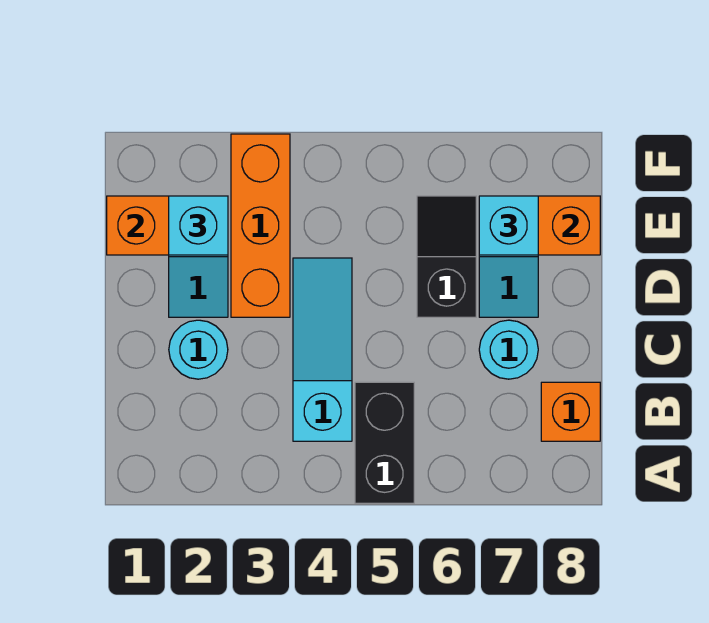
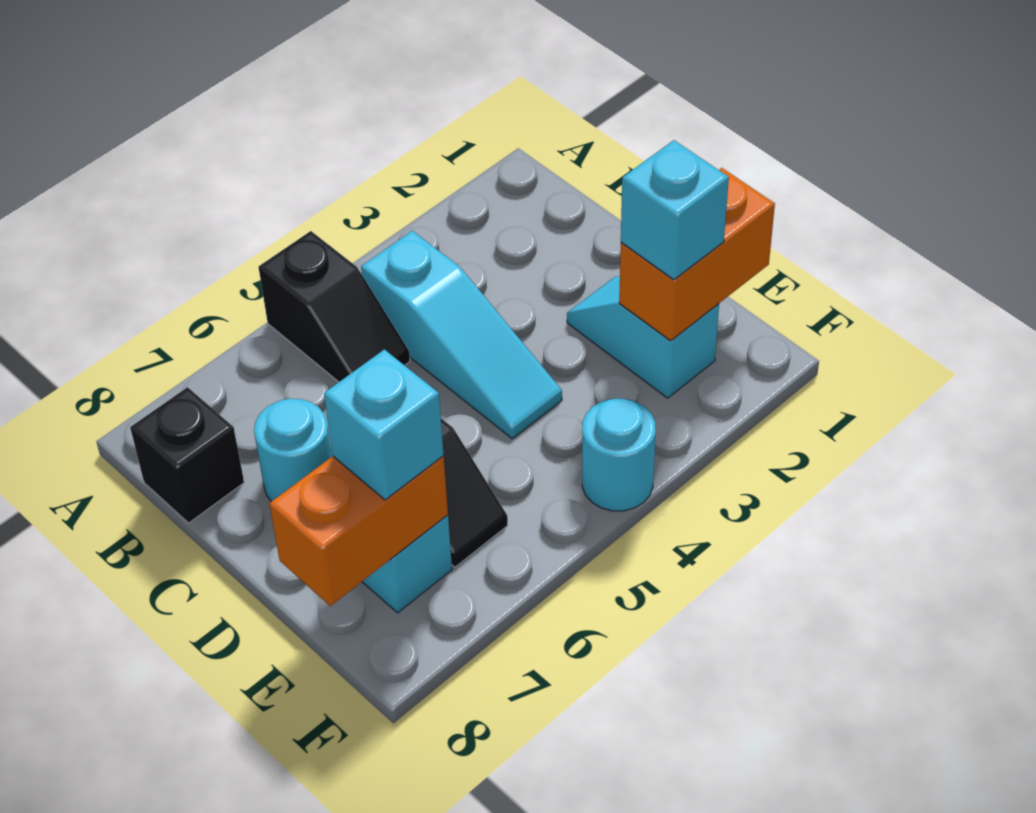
black 1x2 brick [355,382,414,503] -> black 1x2 slope [259,231,410,382]
orange 1x1 brick [541,382,600,441] -> black 1x1 brick [130,387,244,523]
cyan 1x1 round brick [169,320,228,379] -> cyan 1x1 round brick moved to [582,398,656,511]
orange 1x3 brick [231,134,290,317] -> none

